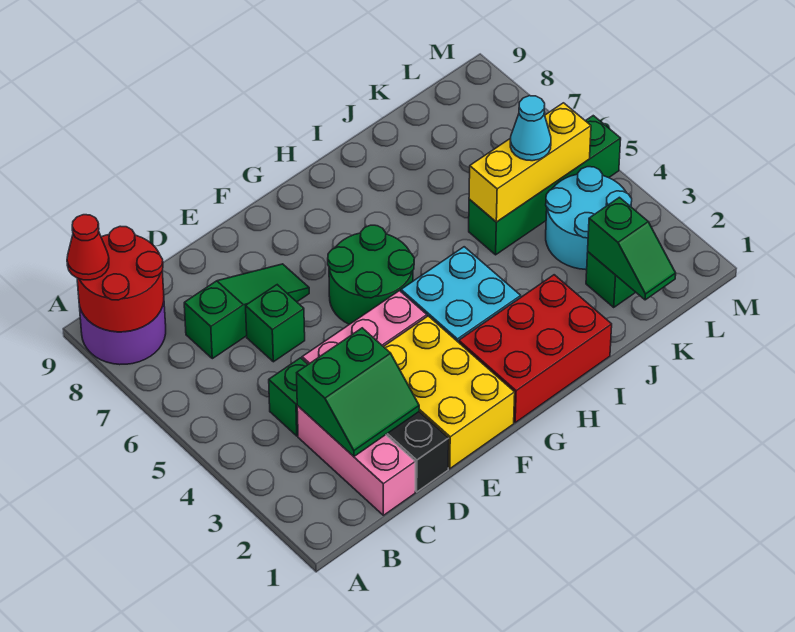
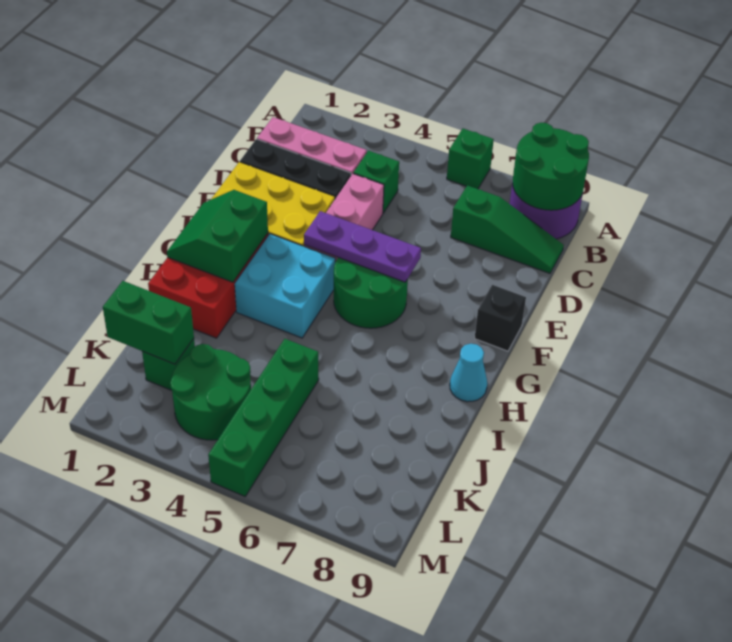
red 2x2 round brick [77,226,164,332] -> green 2x2 round brick [513,123,589,210]
red 1x1 cone [67,215,109,280] -> none
green 2x2 slope [297,328,419,456] -> green 2x2 slope moved to [167,190,268,282]
green 1x3 slope [184,264,309,359] -> green 1x3 slope turned to [451,185,564,273]
green 1x1 brick [246,285,305,362] -> green 1x1 brick moved to [447,129,494,189]
none -> purple 1x3 plate [304,211,421,282]
none -> black 1x1 brick [475,285,526,351]
yellow 1x3 brick [469,103,591,222] -> none
green 1x2 slope [588,197,676,300] -> green 1x2 brick [103,281,194,364]
cyan 2x2 round brick [546,167,632,270] -> green 2x2 round brick [170,344,251,440]
cyan 1x1 cone [510,96,551,161] -> cyan 1x1 cone moved to [450,344,487,402]

